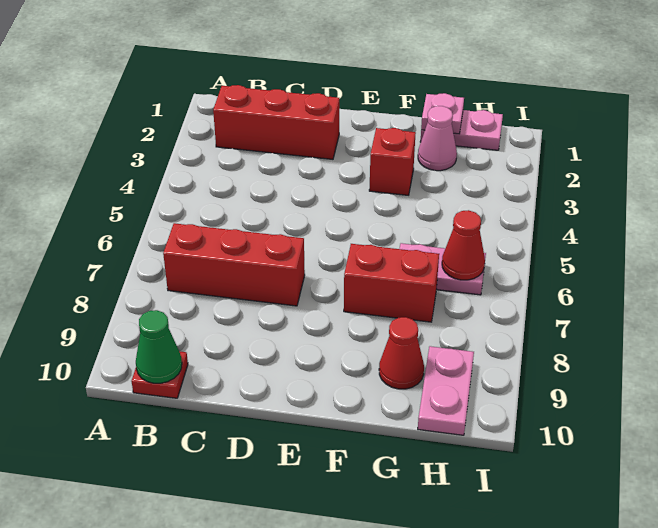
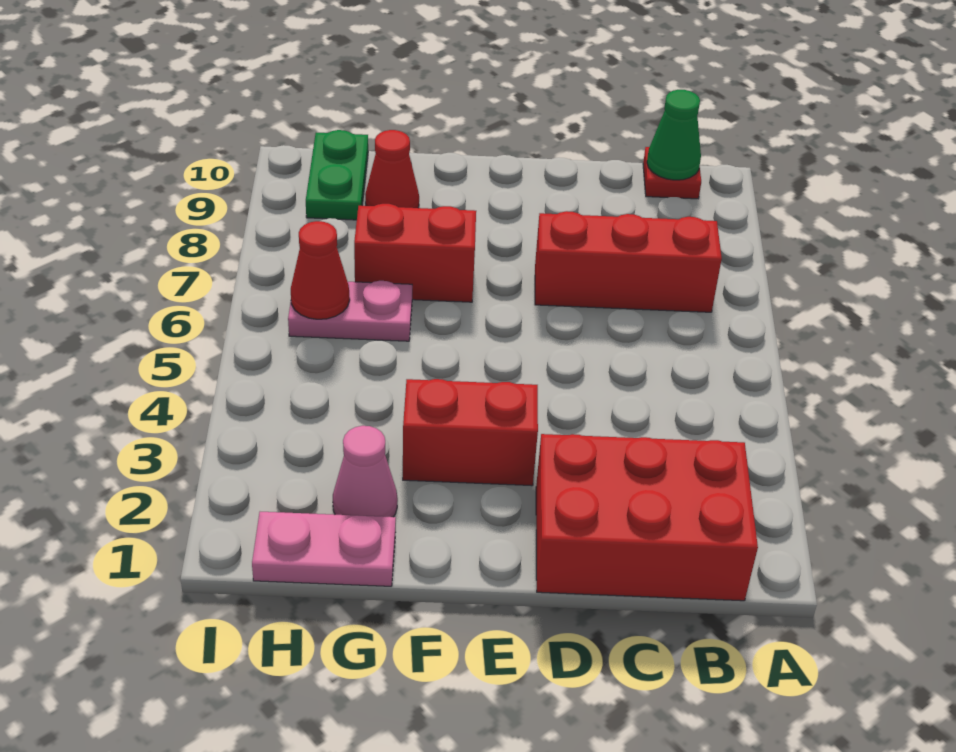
red 1x3 brick [213,85,339,159] -> red 2x3 brick [536,434,758,601]
red 1x1 brick [369,128,416,195] -> red 1x2 brick [403,379,538,486]
pink 1x1 plate [421,93,464,134] -> none
pink 1x2 plate [418,346,474,435] -> green 1x2 plate [306,130,368,220]

